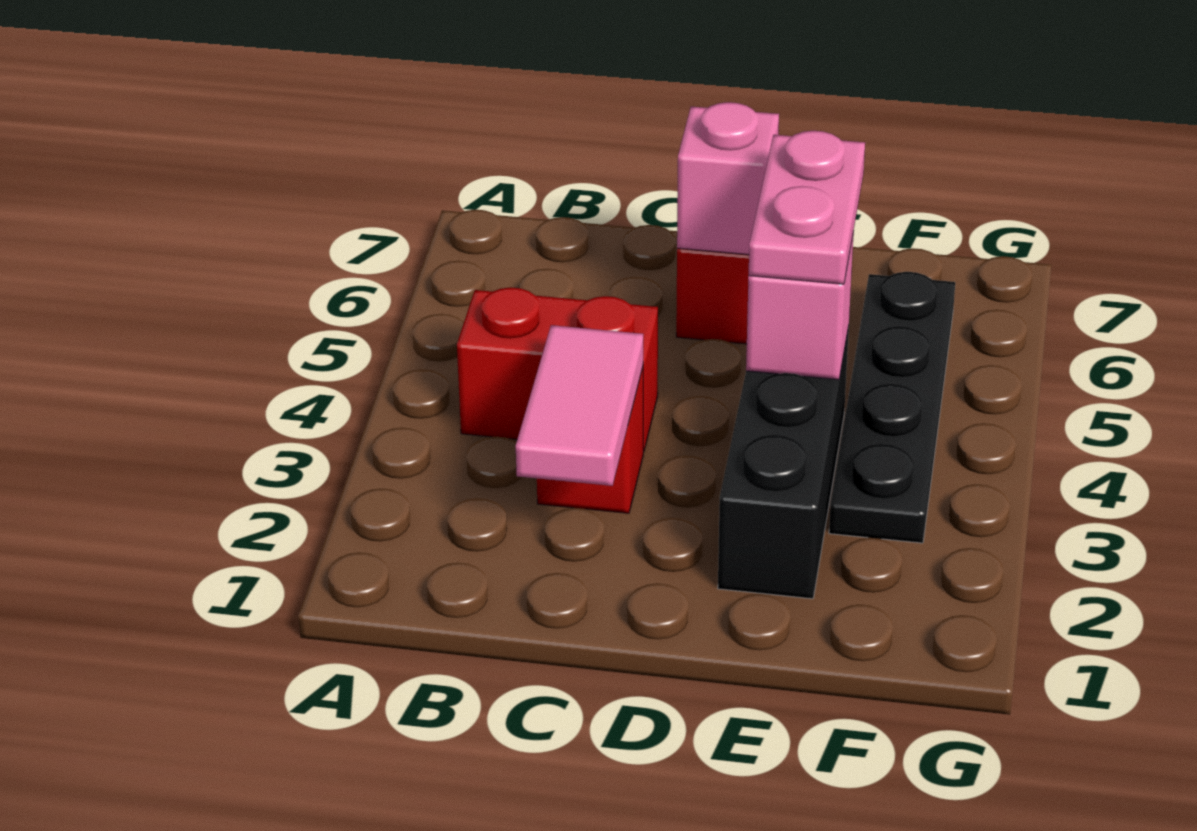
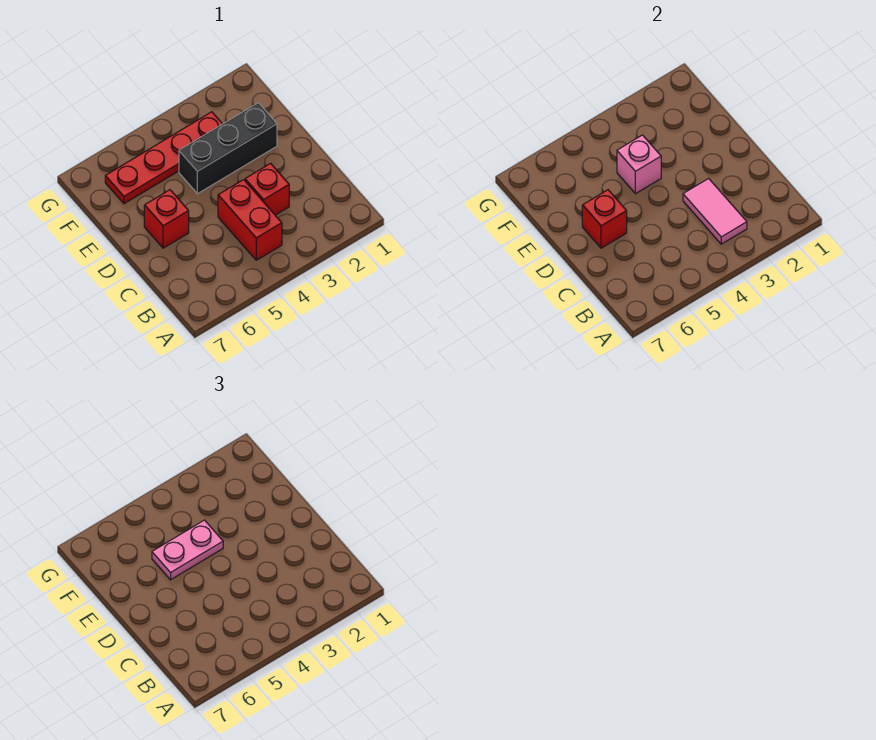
pink 1x2 tile [516,325,643,486] -> pink 1x2 tile turned to [683,178,747,244]
pink 1x1 brick [677,102,779,255] -> red 1x1 brick [582,190,627,248]
black 1x4 plate [829,272,955,543] -> red 1x4 plate [105,112,222,204]

